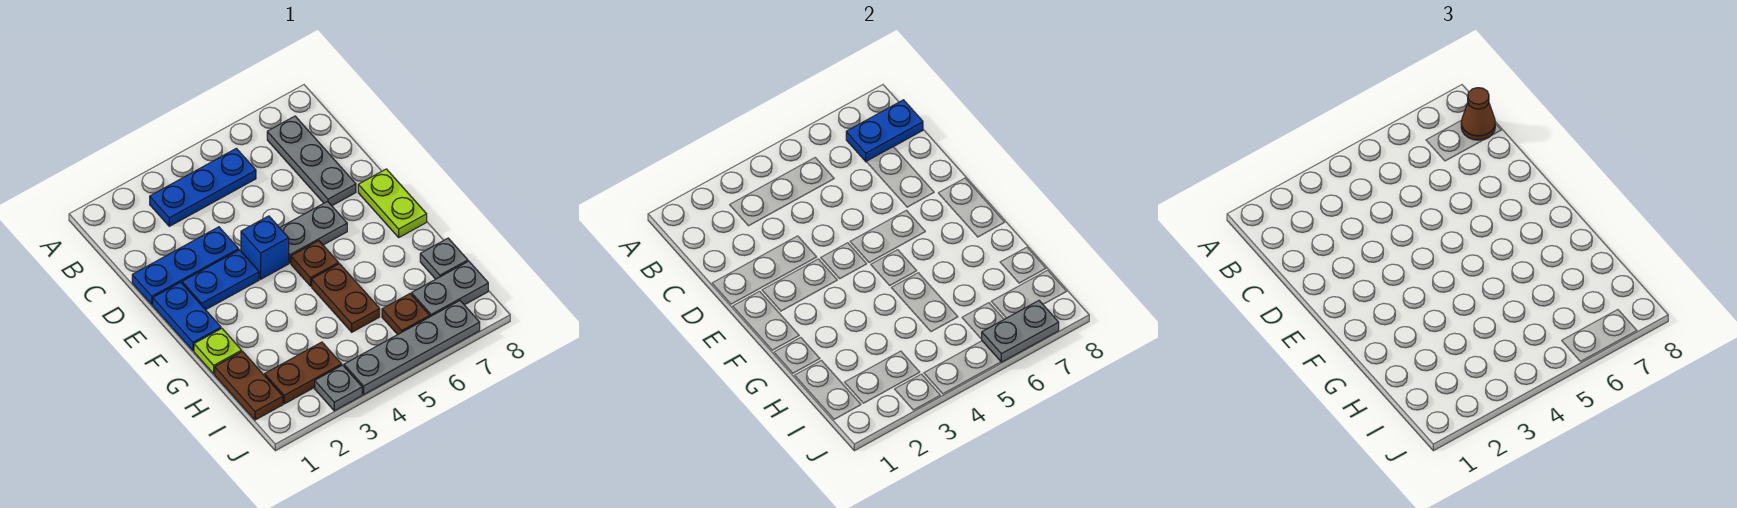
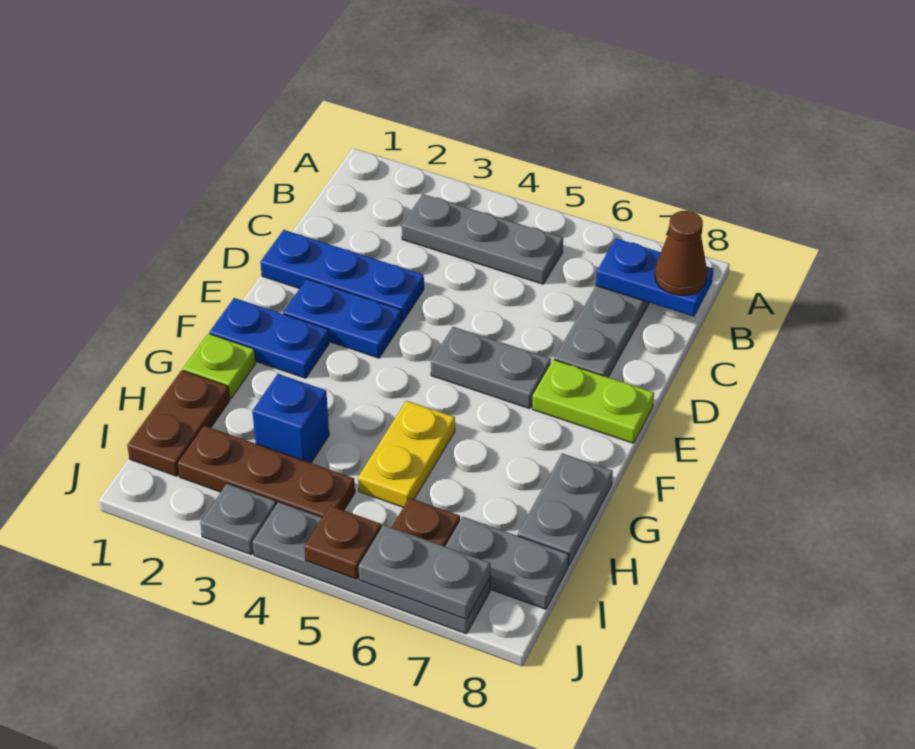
blue 1x3 plate [150,148,256,226] -> grey 1x3 plate [402,194,563,284]
blue 1x2 plate [153,282,221,351] -> blue 1x2 plate turned to [210,298,329,378]
blue 1x1 brick [241,216,289,279] -> blue 1x1 brick moved to [252,374,329,463]
lime 1x2 plate [358,169,427,237] -> lime 1x2 plate turned to [532,360,654,443]
brown 1x1 plate [291,241,339,286] -> brown 1x1 plate moved to [304,506,381,579]
brown 1x2 plate [312,264,380,332] -> yellow 1x2 plate [358,401,455,507]
grey 1x1 plate [420,238,468,279] -> grey 1x2 plate [518,454,613,566]
brown 1x2 plate [265,342,342,404] -> brown 1x3 plate [177,426,355,517]

